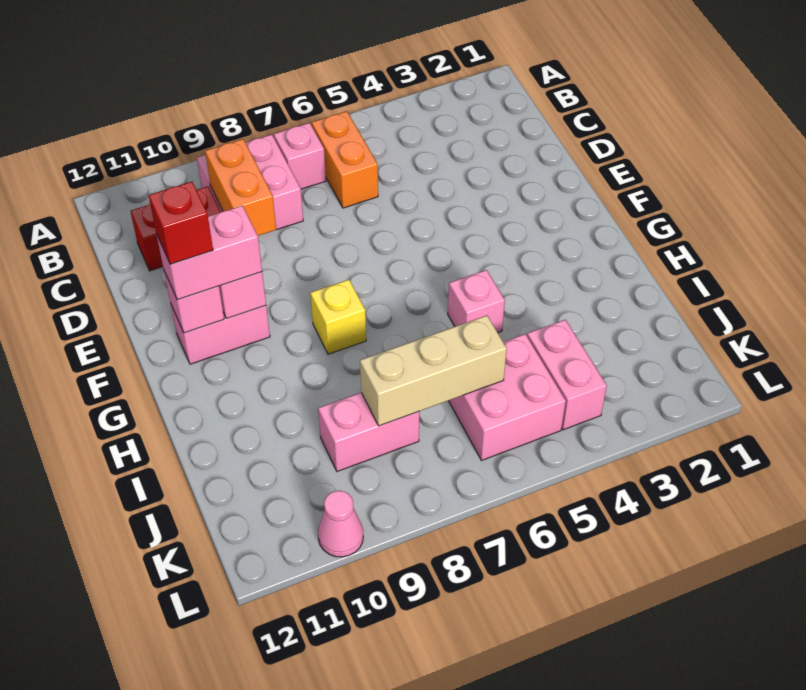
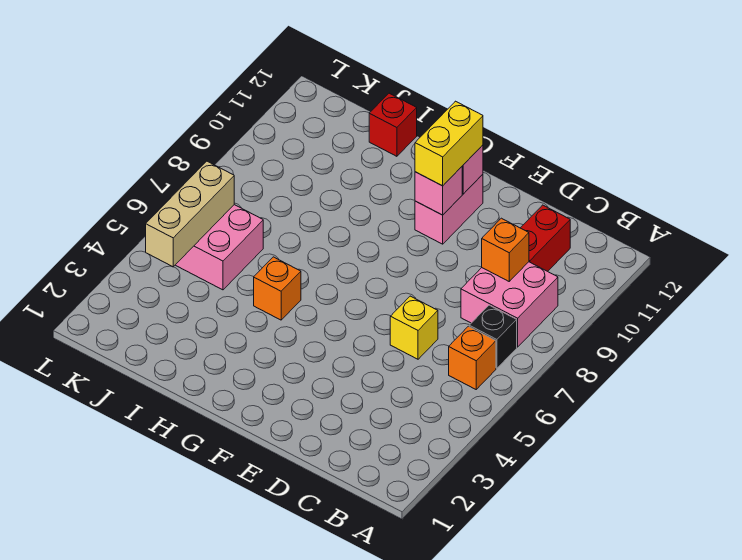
orange 1x2 brick [312,111,378,208] -> orange 1x1 brick [449,326,496,389]
pink 1x1 brick [274,123,326,189] -> black 1x1 brick [469,305,517,368]
orange 1x2 brick [205,139,276,236] -> orange 1x1 brick [482,218,529,281]
pink 1x2 brick [156,205,262,300] -> yellow 1x2 brick [415,101,483,186]
red 1x1 brick [149,182,213,264] -> red 1x1 brick moved to [369,93,417,156]
yellow 1x1 brick [310,280,366,354] -> yellow 1x1 brick moved to [390,296,438,359]
pink 1x1 brick [448,270,505,333] -> orange 1x1 brick [254,257,301,320]
pink 1x2 brick [527,320,607,430] -> none
tan 1x3 brick [360,316,507,426] -> tan 1x3 brick moved to [146,161,234,267]
pink 1x2 brick [318,393,419,472] -> none
pink 1x1 cone [318,491,363,557] -> none

